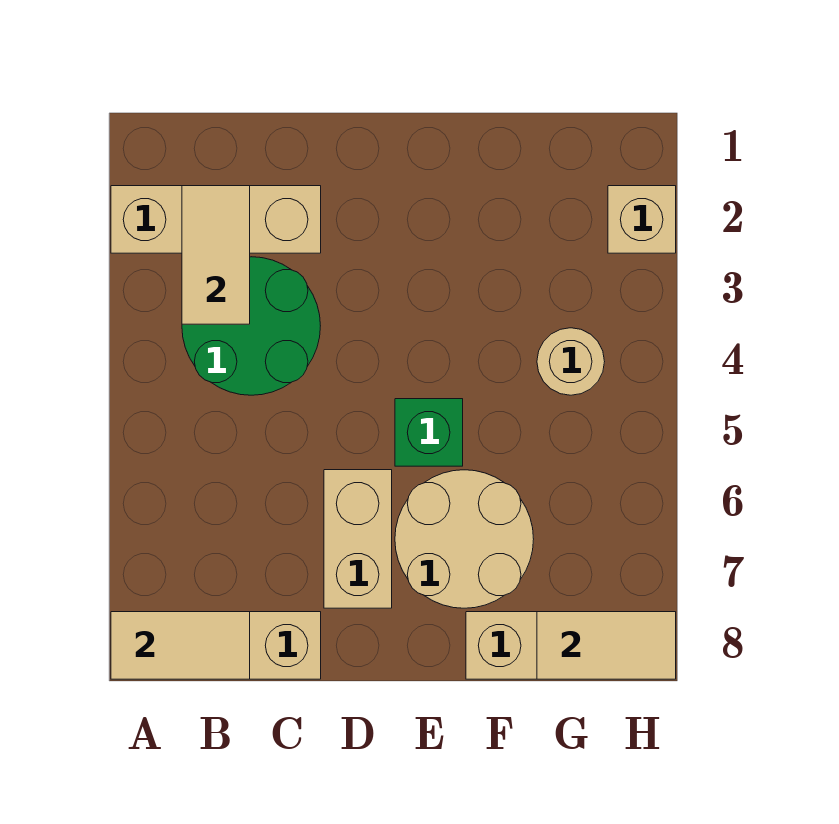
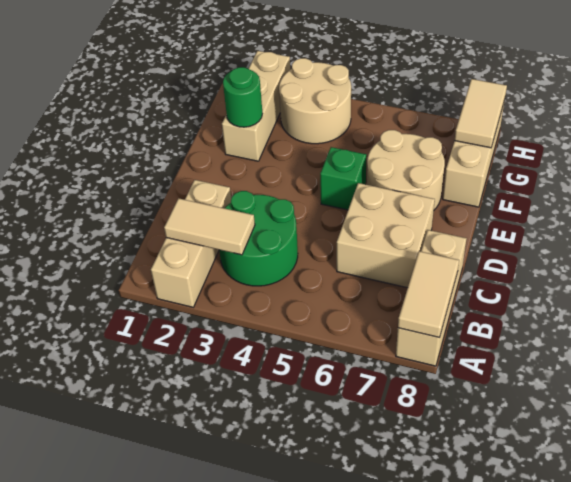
tan 1x2 brick [324,470,392,608] -> tan 2x2 brick [337,183,435,288]
none -> green 1x1 round brick [223,67,263,127]
tan 1x1 round brick [537,328,605,395] -> tan 2x2 round brick [279,58,351,144]
tan 1x1 brick [608,186,676,253] -> tan 1x3 brick [222,51,290,161]

